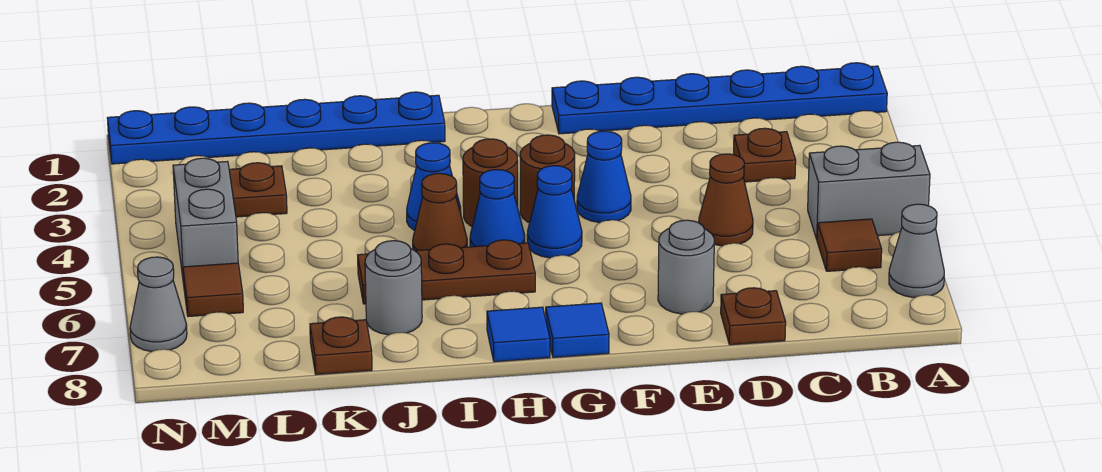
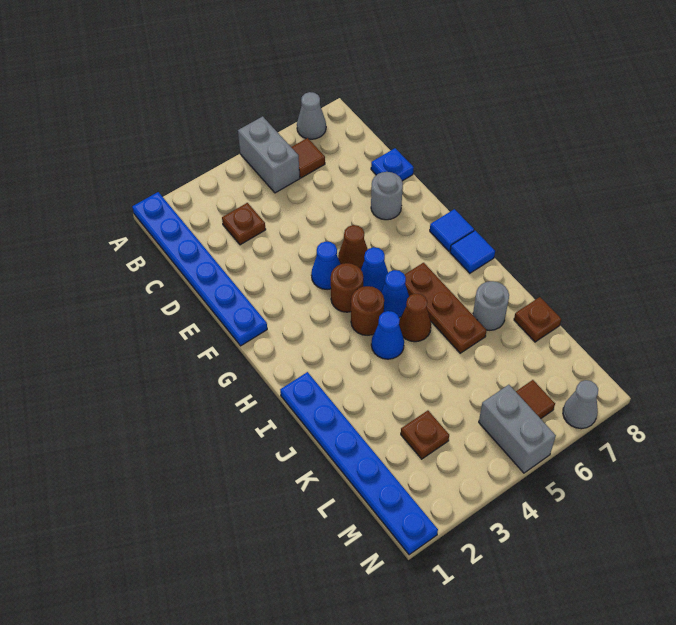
brown 1x1 cone [699,154,753,246] -> brown 1x1 cone moved to [338,225,368,269]
brown 1x1 plate [721,288,786,345] -> blue 1x1 plate [371,148,414,181]
grey 1x2 brick [173,158,238,284] -> grey 1x2 brick turned to [479,385,556,473]

